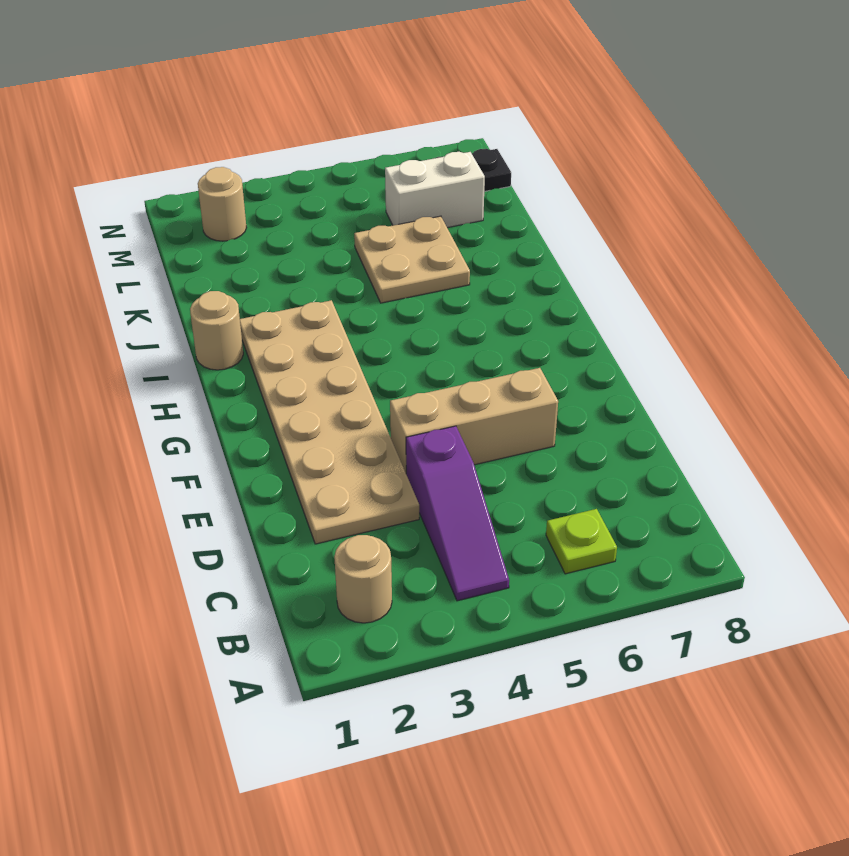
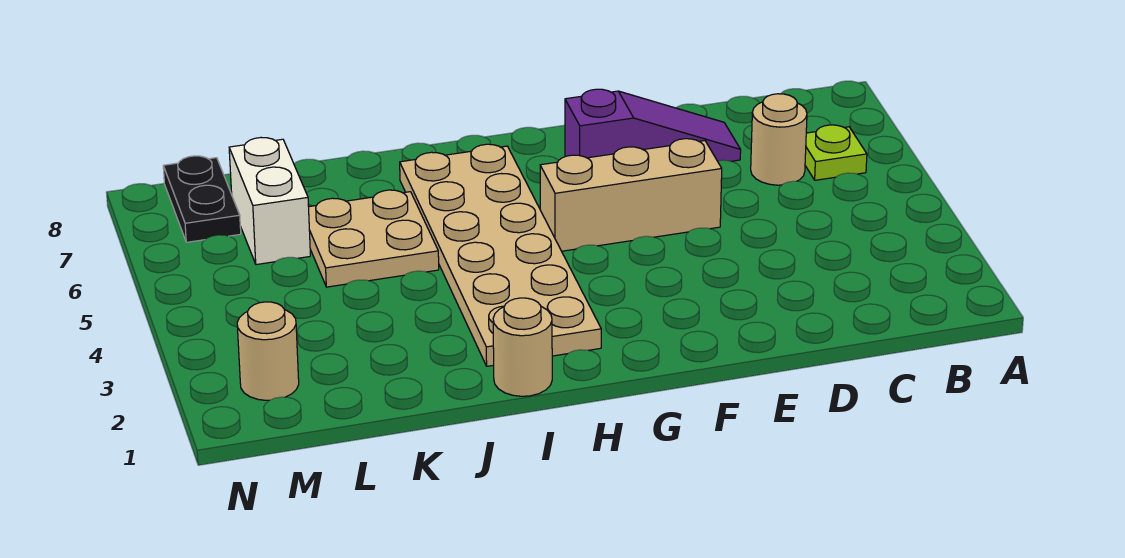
tan 1x1 round brick [334,535,392,623] -> tan 1x1 round brick moved to [751,94,807,185]
purple 1x3 slope [406,426,509,601] -> purple 1x3 slope moved to [565,89,741,161]
tan 2x6 plate [240,300,419,544] -> tan 2x6 plate turned to [400,144,601,366]
tan 1x3 brick [390,368,558,472] -> tan 1x3 brick turned to [540,139,722,251]

